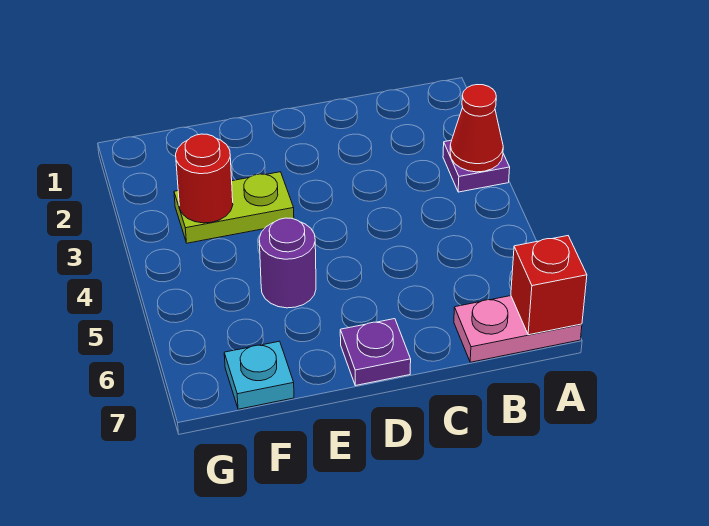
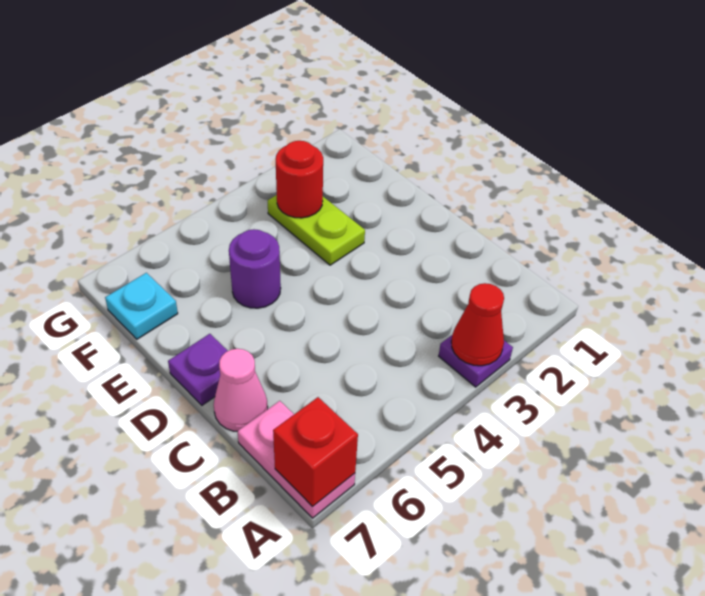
none -> pink 1x1 cone [214,349,268,431]

